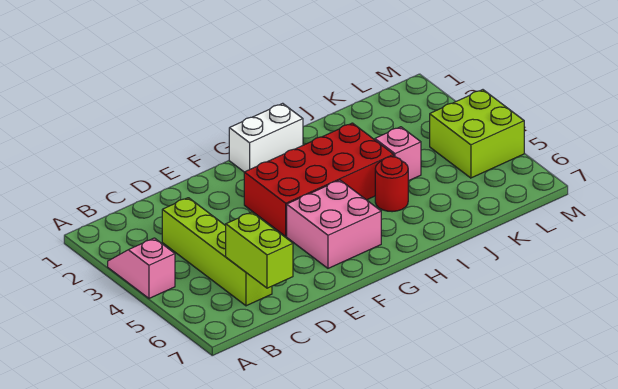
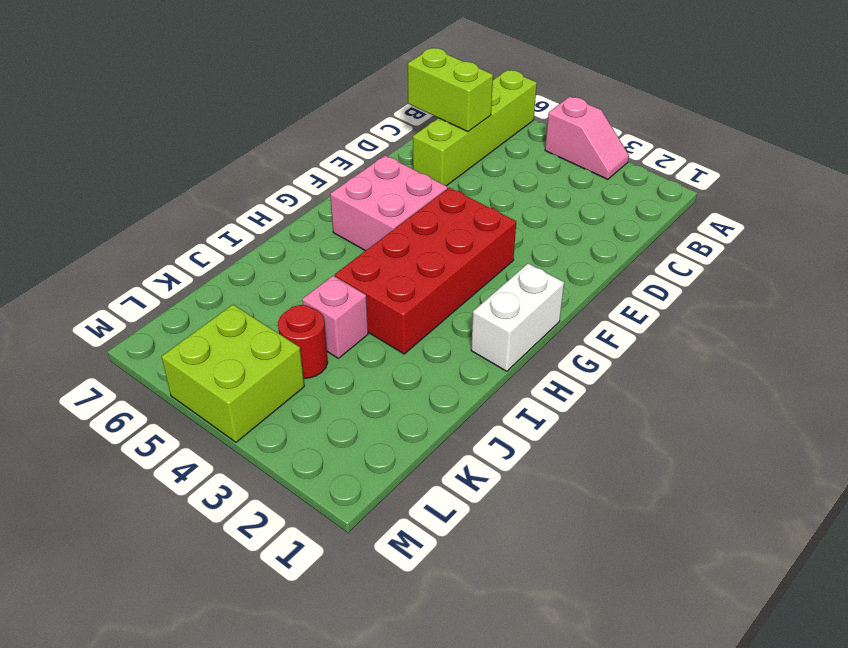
lime 1x4 brick [162,198,272,306] -> lime 1x4 brick turned to [413,70,537,186]
red 1x1 round brick [375,157,408,212] -> red 1x1 round brick moved to [278,305,328,378]

